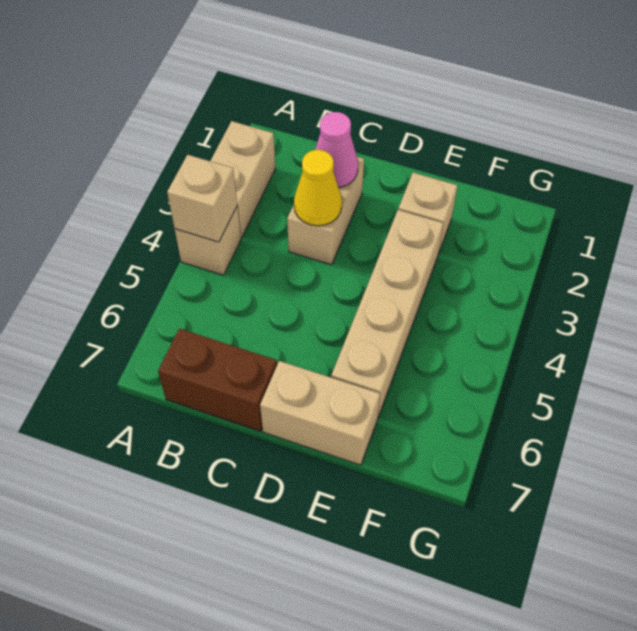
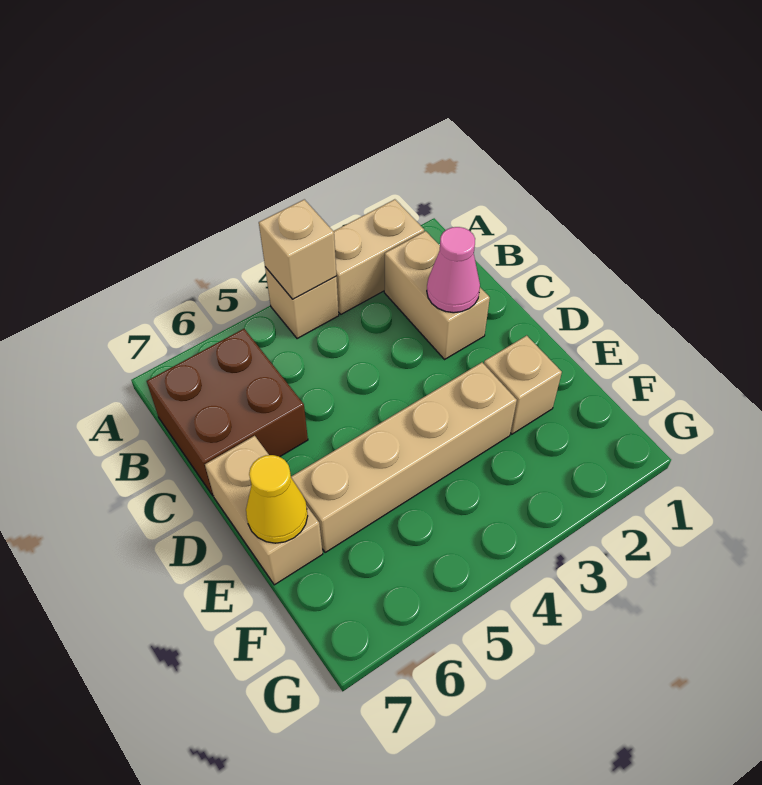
brown 1x2 brick [158,329,277,431] -> brown 2x2 brick [147,329,308,496]
tan 1x2 brick [287,157,364,265] -> tan 1x2 brick turned to [384,231,490,359]
yellow 1x1 cone [294,150,342,226] -> yellow 1x1 cone moved to [246,455,308,543]

